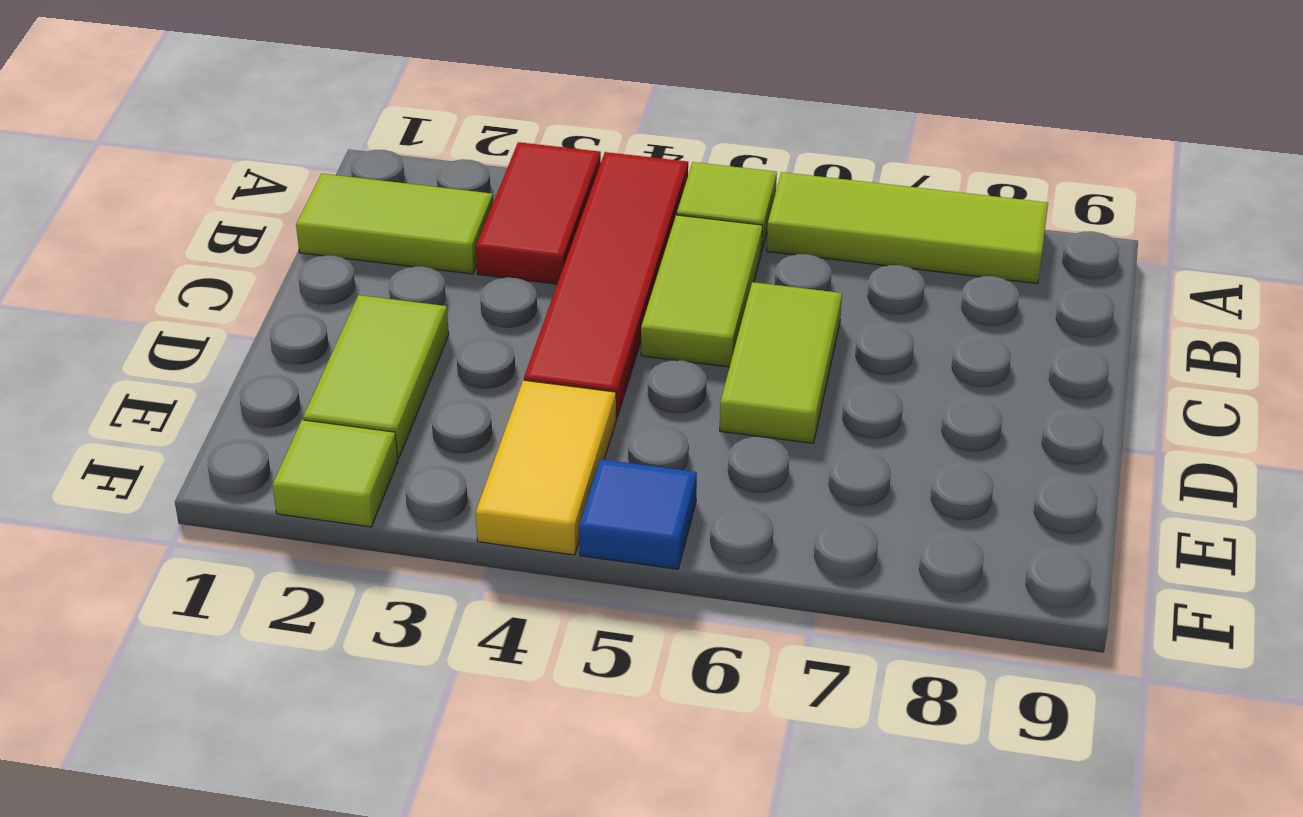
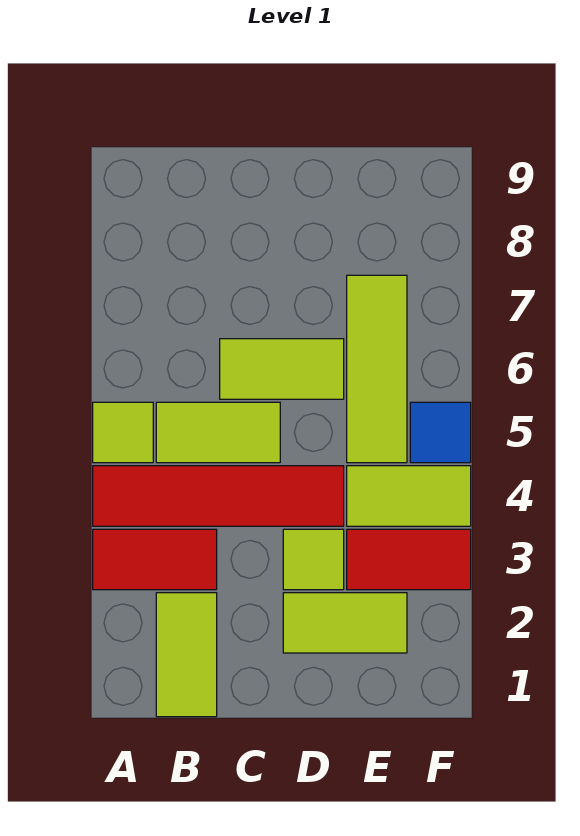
lime 1x3 tile [767,172,1048,284] -> lime 1x3 tile moved to [347,275,407,463]
none -> red 1x2 tile [347,529,471,590]
yellow 1x2 tile [476,380,616,555] -> lime 1x2 tile [347,466,471,526]
lime 1x1 tile [272,420,398,527] -> lime 1x1 tile moved to [283,529,344,590]

